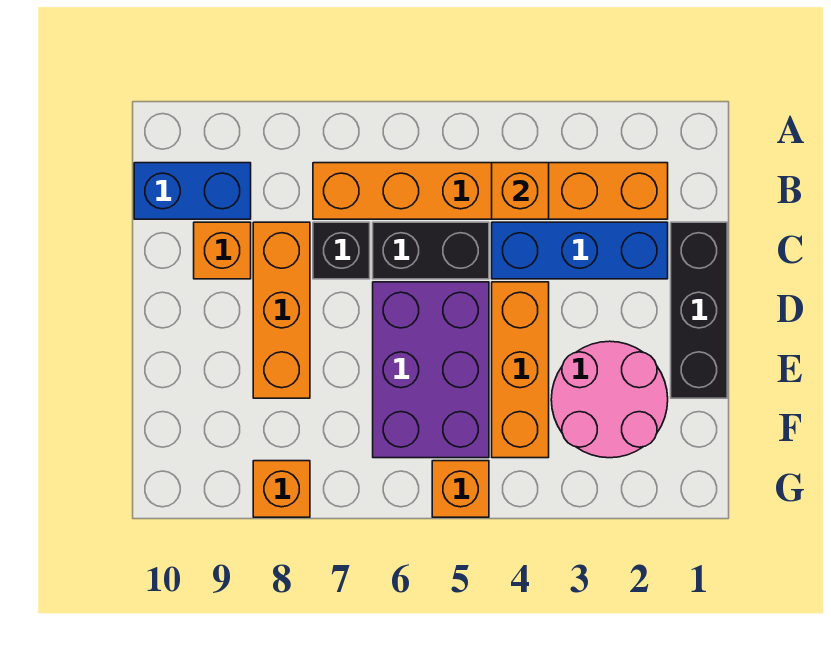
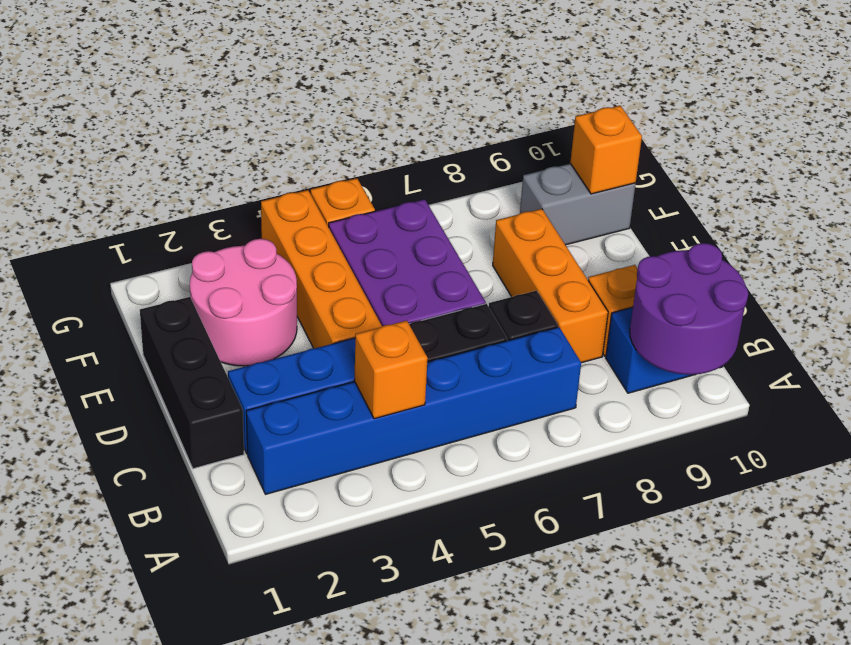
none -> purple 2x2 round brick [630,243,748,375]
orange 1x6 brick [313,163,668,219] -> blue 1x6 brick [246,327,581,494]
orange 1x3 brick [492,282,549,458] -> orange 1x4 brick [261,190,382,348]
none -> grey 1x2 brick [520,164,636,245]
orange 1x1 brick [253,461,310,517] -> orange 1x1 brick moved to [570,106,642,194]

